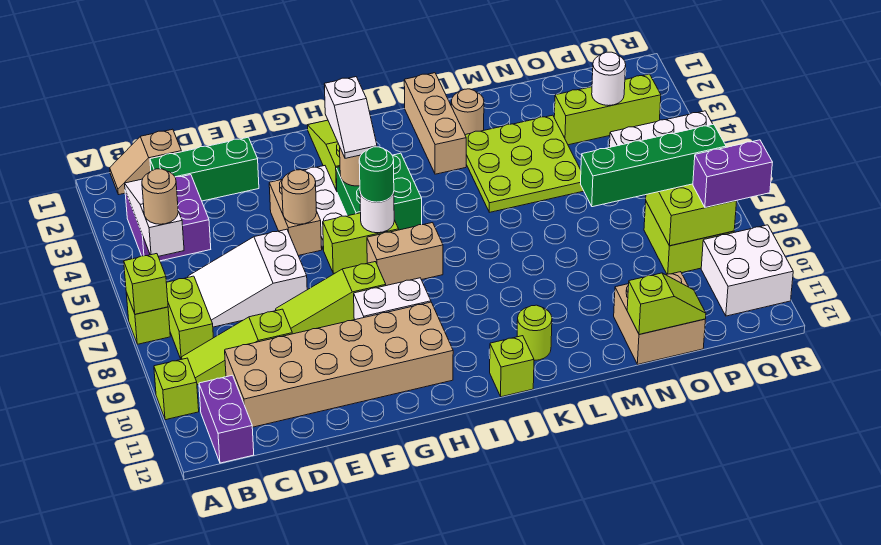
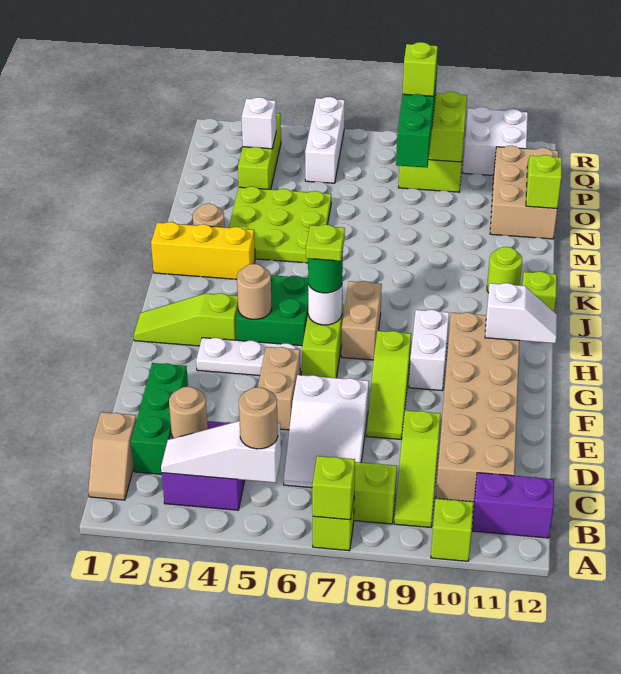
tan 1x2 brick [269,180,322,256] -> tan 1x2 brick turned to [258,347,300,430]
tan 1x1 round brick [282,170,317,224] -> tan 1x1 round brick moved to [169,387,208,438]
white 1x2 slope [324,77,377,158] -> white 1x2 slope moved to [485,283,557,343]
none -> lime 1x1 plate [306,224,345,261]
tan 1x3 brick [404,73,466,174] -> yellow 1x3 brick [151,222,255,279]
tan 2x2 brick [614,272,705,364] -> tan 2x3 brick [490,146,558,239]
white 1x1 round brick [592,52,626,106] -> white 1x1 brick [242,97,276,149]
none -> lime 1x1 brick [403,42,438,96]
purple 1x2 brick [693,140,773,208] -> none

